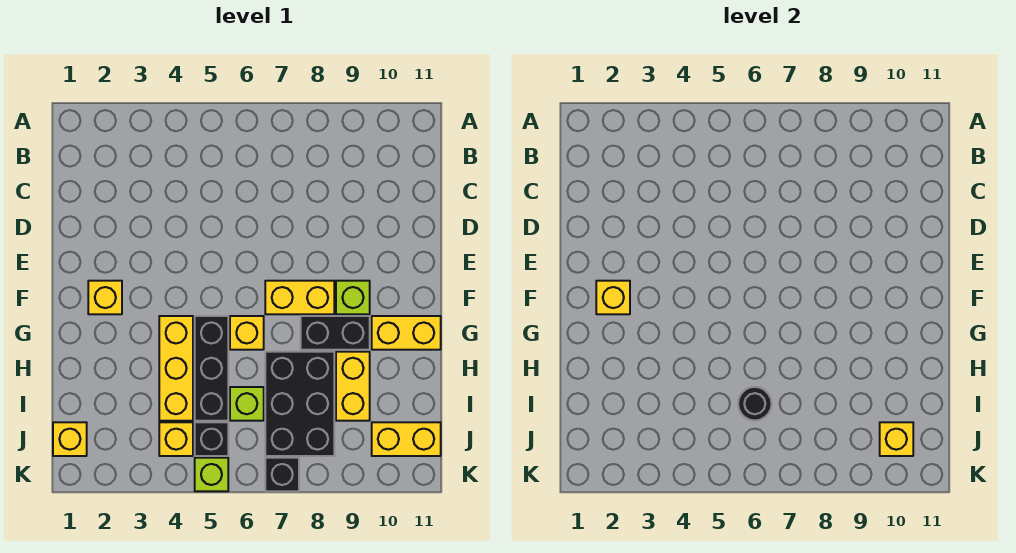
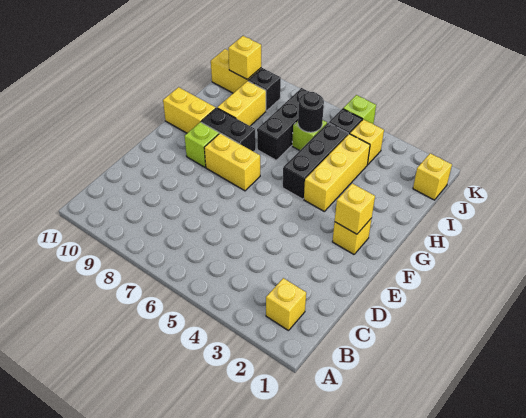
yellow 1x1 brick [230,316,264,350] -> yellow 1x1 brick moved to [266,278,306,331]
black 2x3 brick [265,352,334,456] -> black 1x3 brick [257,88,309,160]
black 1x1 brick [265,458,299,491] -> black 1x1 brick moved to [248,68,281,111]

